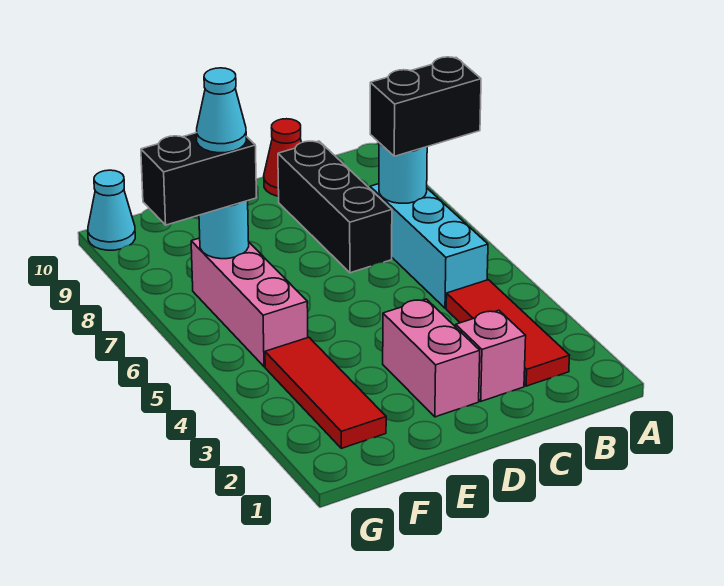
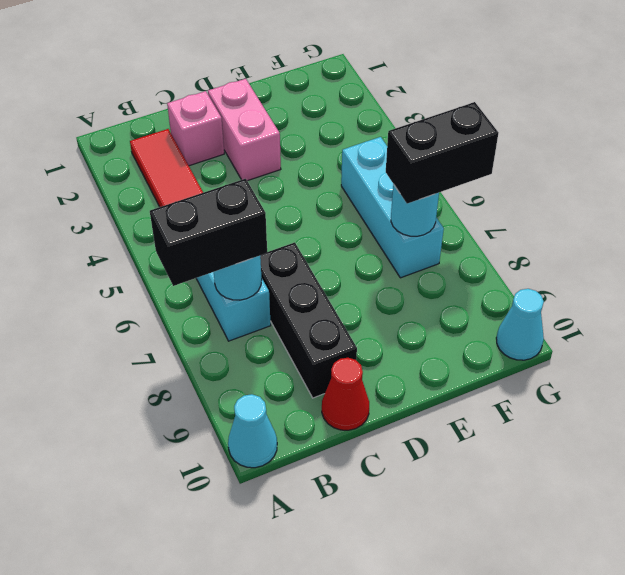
red 1x3 tile [265,337,386,448] -> none
pink 1x3 brick [191,238,308,367] -> cyan 1x3 brick [341,137,444,278]
cyan 1x1 cone [197,68,246,153] -> cyan 1x1 cone moved to [228,394,277,468]

